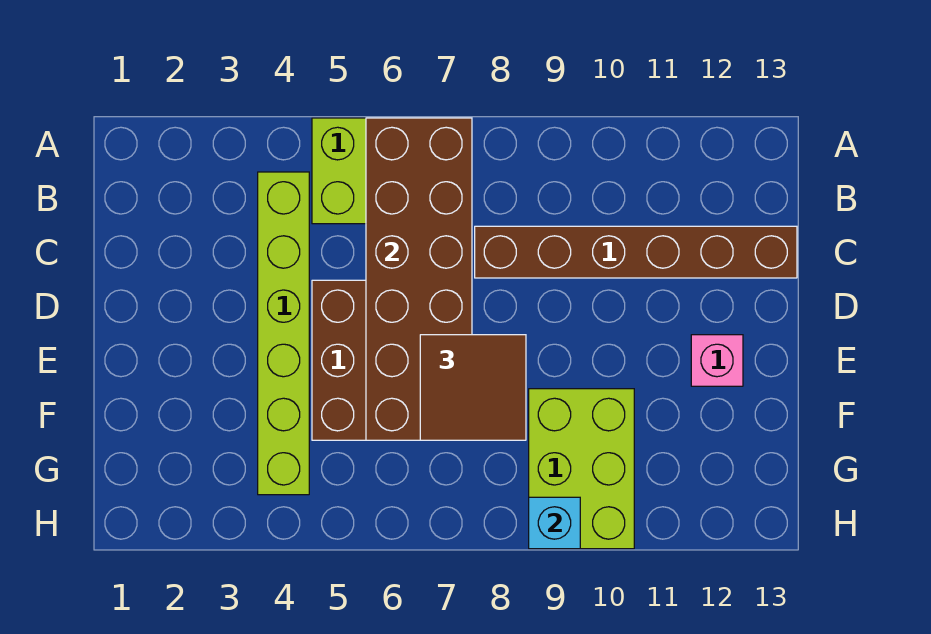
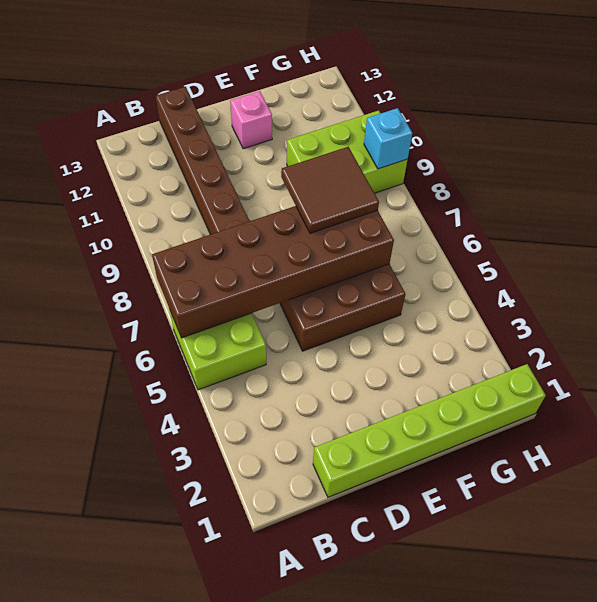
lime 1x6 brick [258,172,309,495] -> lime 1x6 brick moved to [313,364,546,497]

